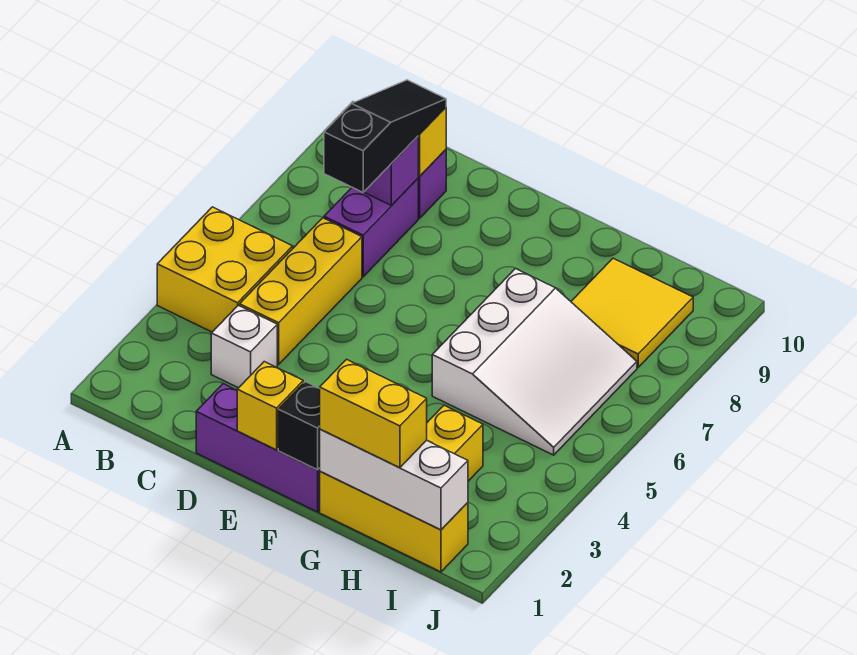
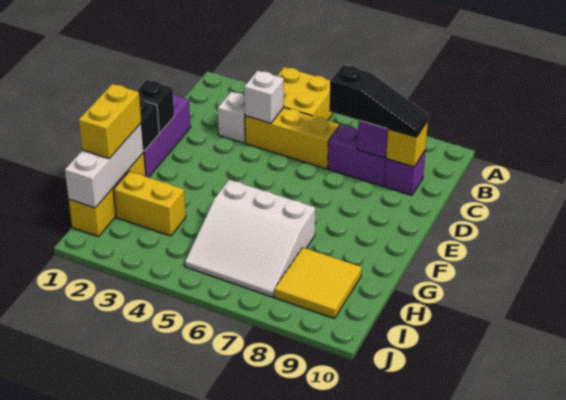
none -> white 1x1 brick [244,71,284,123]
yellow 1x1 brick [237,362,303,450] -> black 1x1 brick [137,80,174,133]

